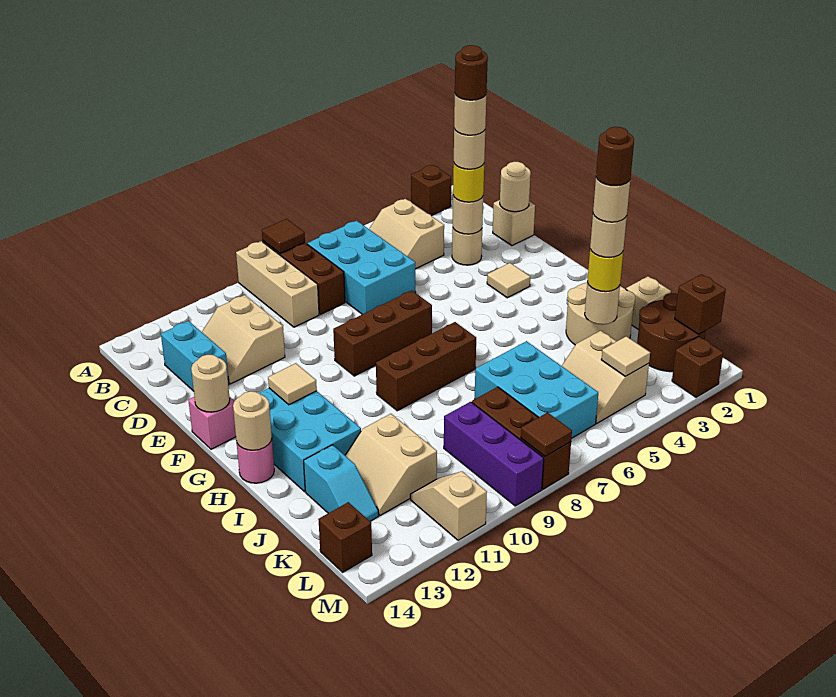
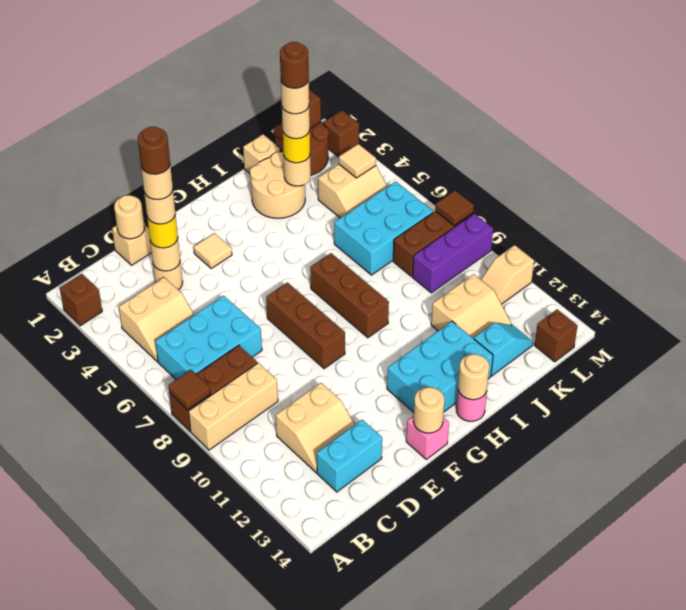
tan 1x1 tile [268,363,317,405] -> none

